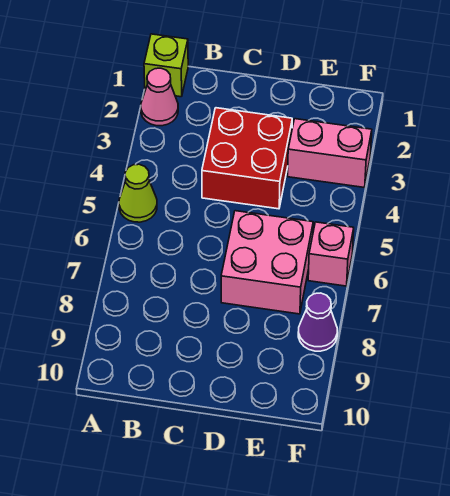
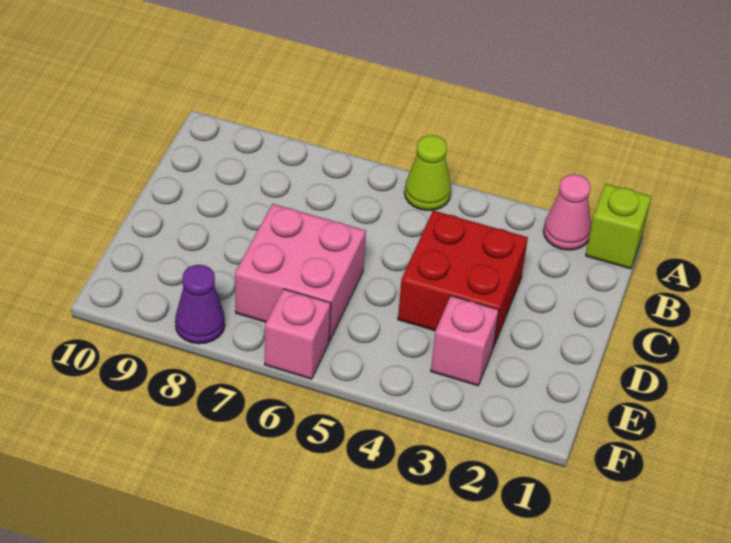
pink 1x2 brick [288,119,372,187] -> pink 1x1 brick [431,296,499,386]

